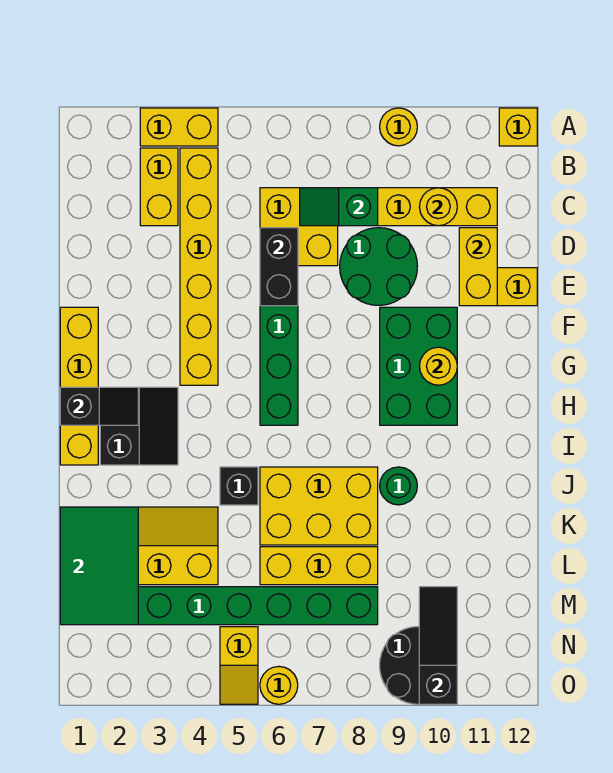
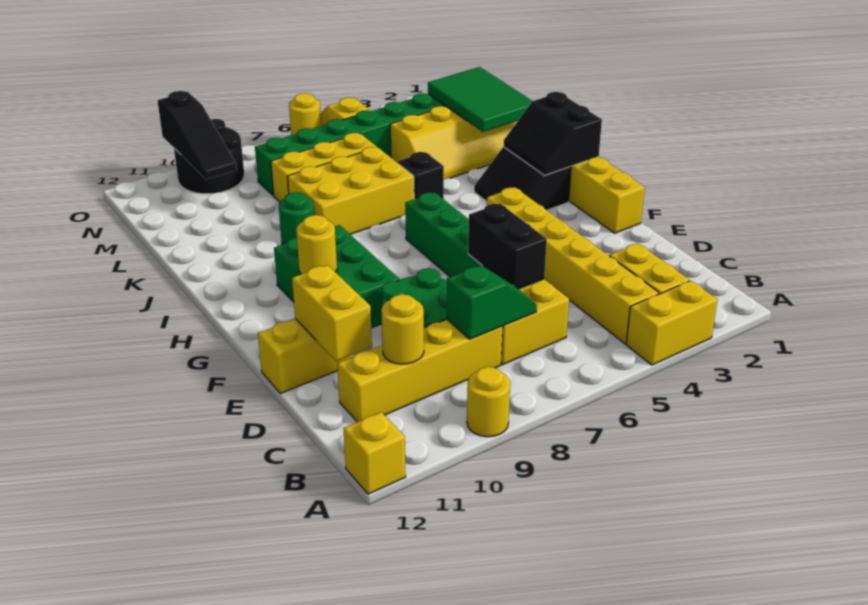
black 1x2 slope [60,387,138,425] -> black 2x2 slope [504,92,602,175]

